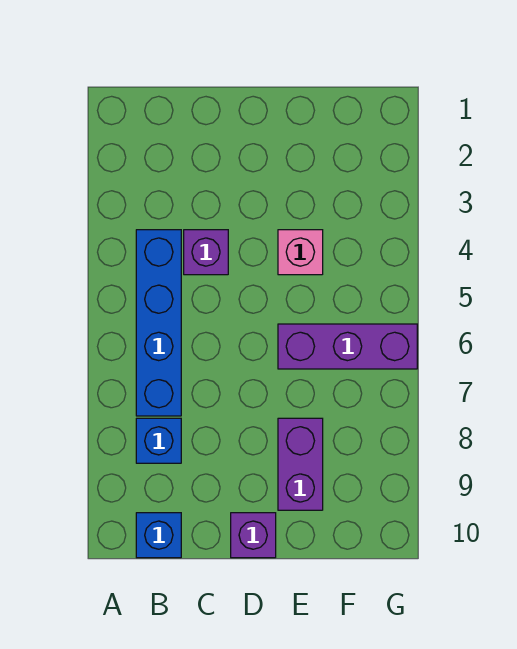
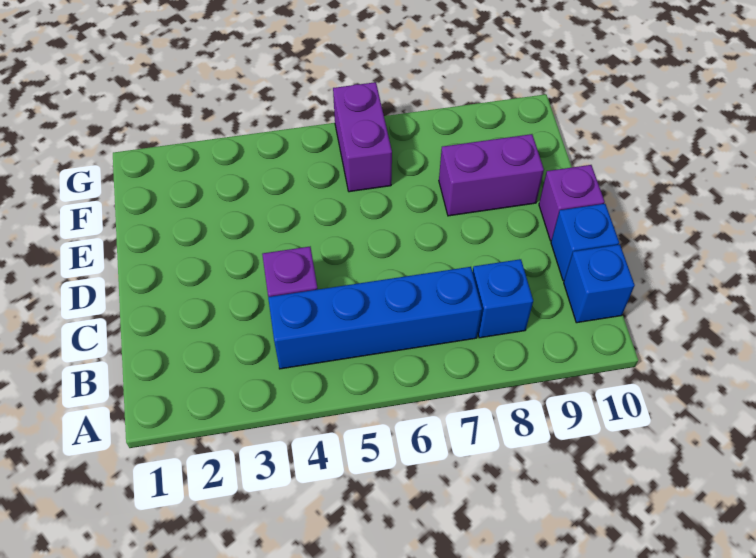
none -> blue 1x1 brick [551,204,619,281]
pink 1x1 brick [278,230,323,275] -> none
purple 1x3 brick [278,324,417,369] -> purple 1x2 brick [333,82,392,192]

